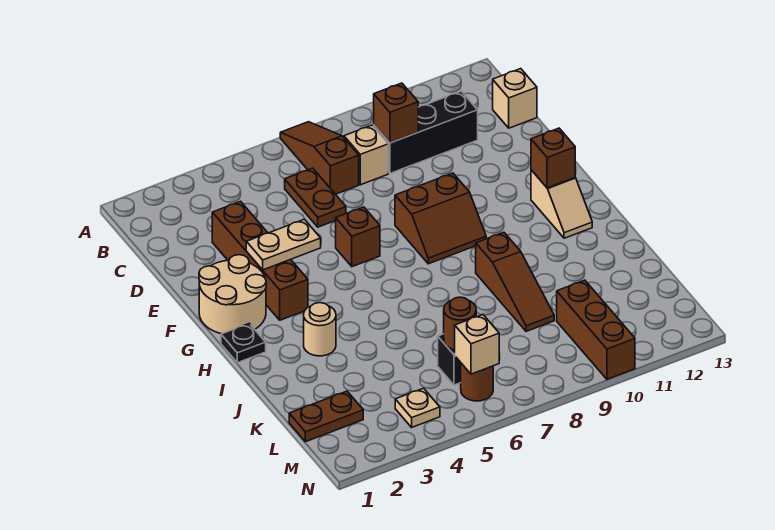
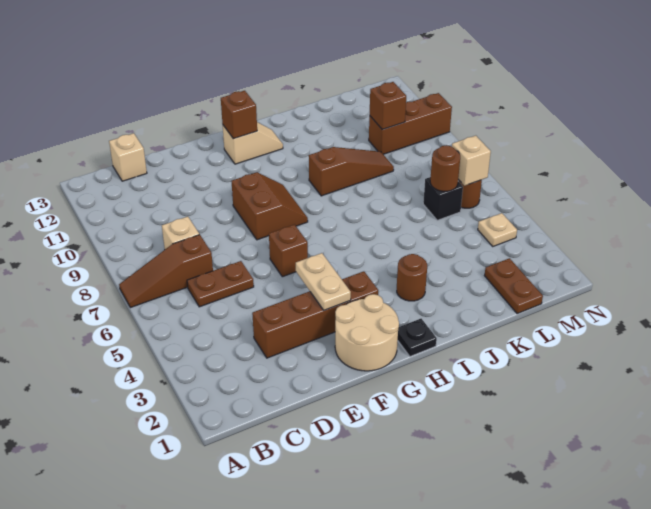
black 1x3 brick [374,91,478,173] -> none
brown 1x1 brick [374,83,418,143] -> brown 1x1 brick moved to [370,82,406,129]
tan 1x1 round brick [304,303,336,356] -> brown 1x1 round brick [397,254,427,301]

